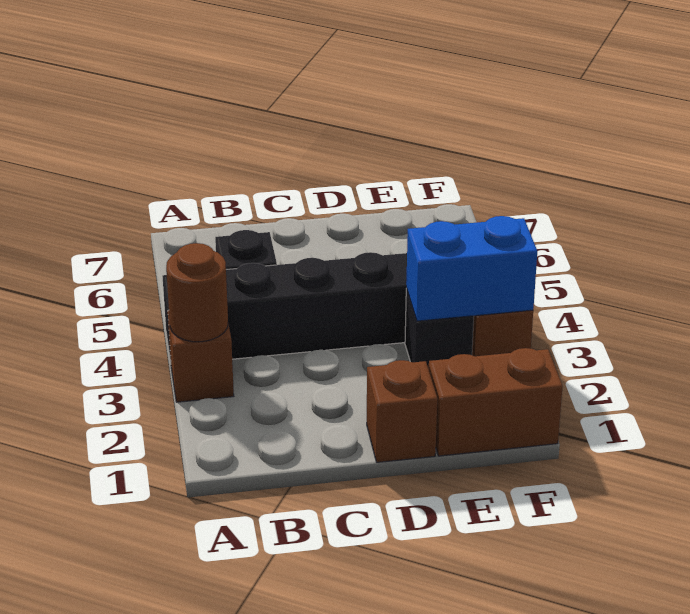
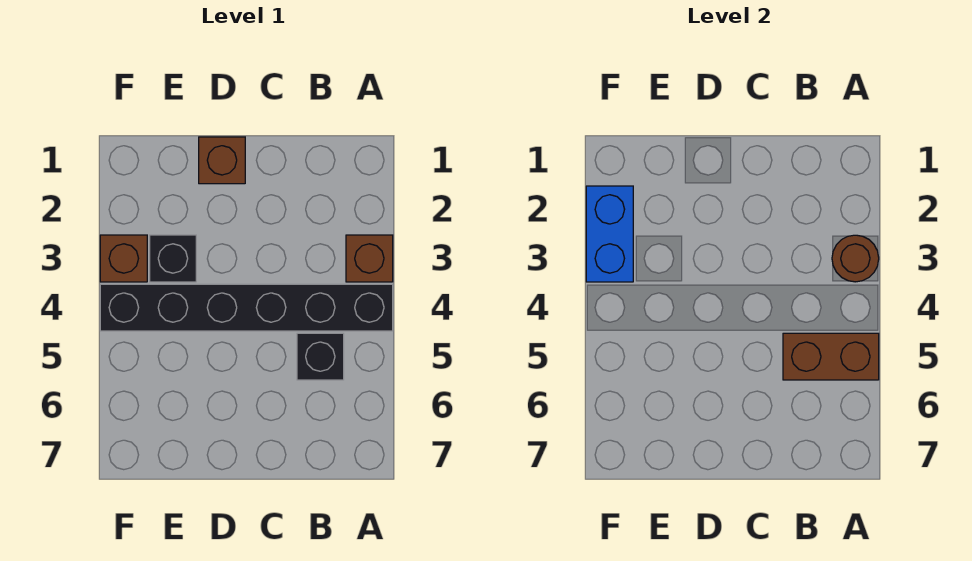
brown 1x2 brick [429,348,563,456] -> brown 1x2 brick moved to [783,333,879,380]
blue 1x2 brick [406,216,537,321] -> blue 1x2 brick turned to [586,186,633,282]

